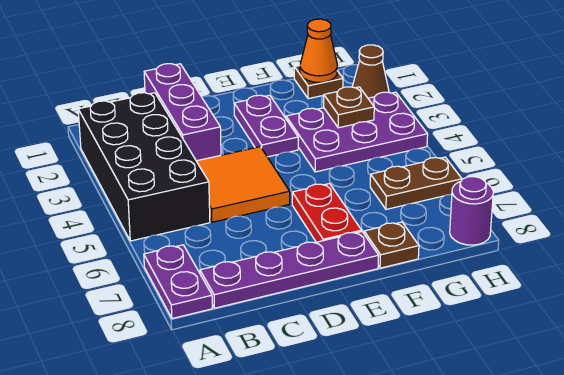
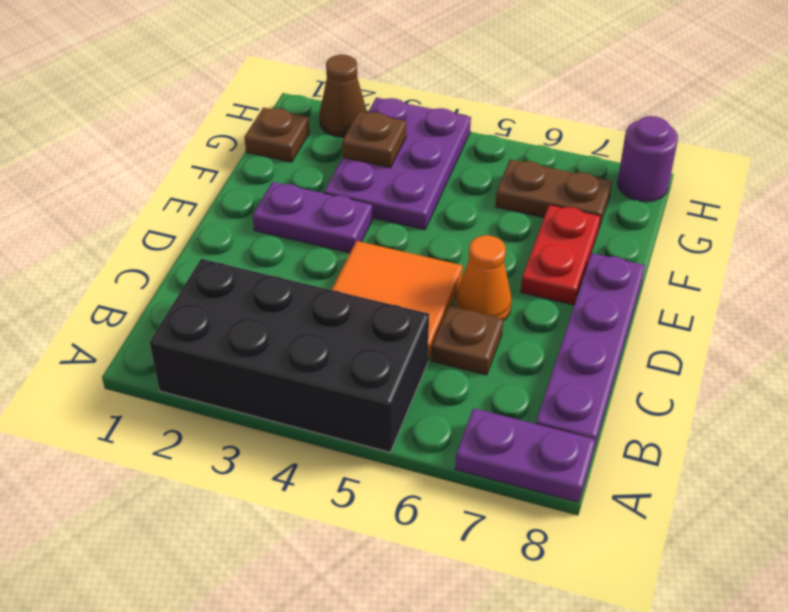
purple 1x3 brick [144,64,221,161] -> none
red 1x2 plate [292,184,362,242] -> red 1x2 plate turned to [521,205,601,305]
brown 1x1 plate [364,222,419,268] -> brown 1x1 plate moved to [432,306,503,375]
orange 1x1 cone [300,19,338,82] -> orange 1x1 cone moved to [456,235,512,321]
brown 1x2 plate [370,157,462,209] -> brown 1x2 plate turned to [495,159,612,227]

